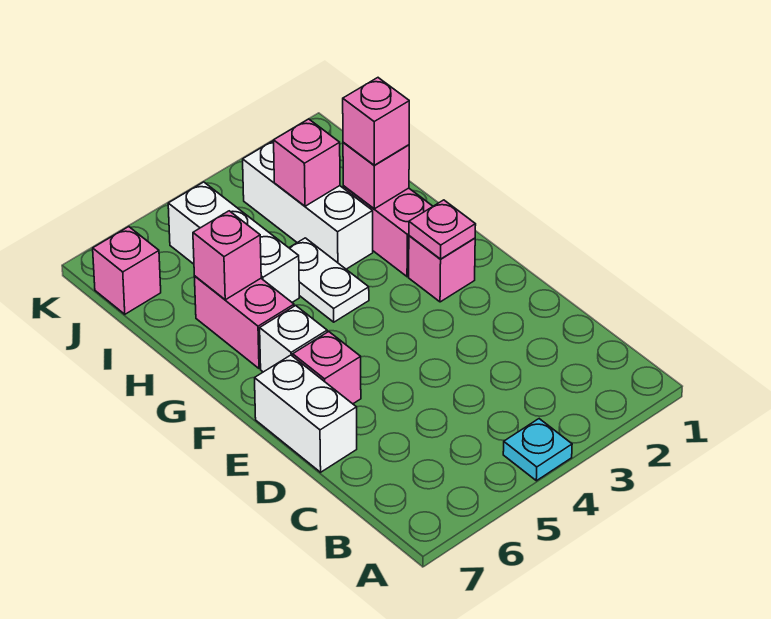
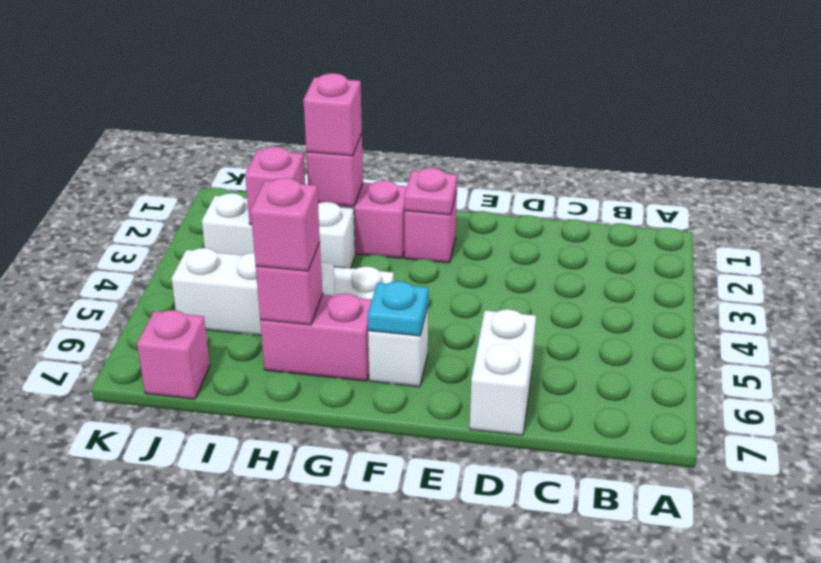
cyan 1x1 plate [503,419,572,481] -> cyan 1x1 plate moved to [368,281,428,336]
white 1x2 brick [255,355,357,472] -> white 1x2 brick turned to [470,309,536,435]
pink 1x1 brick [293,332,361,404] -> pink 1x1 brick moved to [251,178,320,271]

